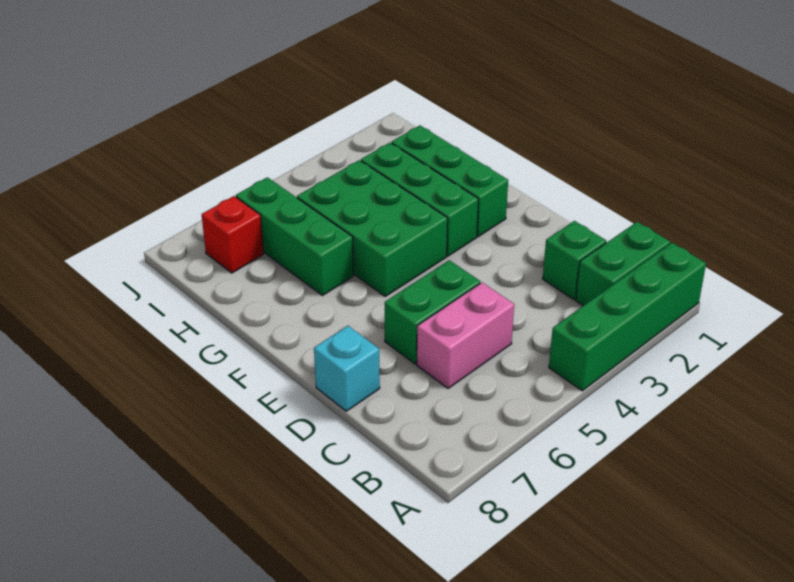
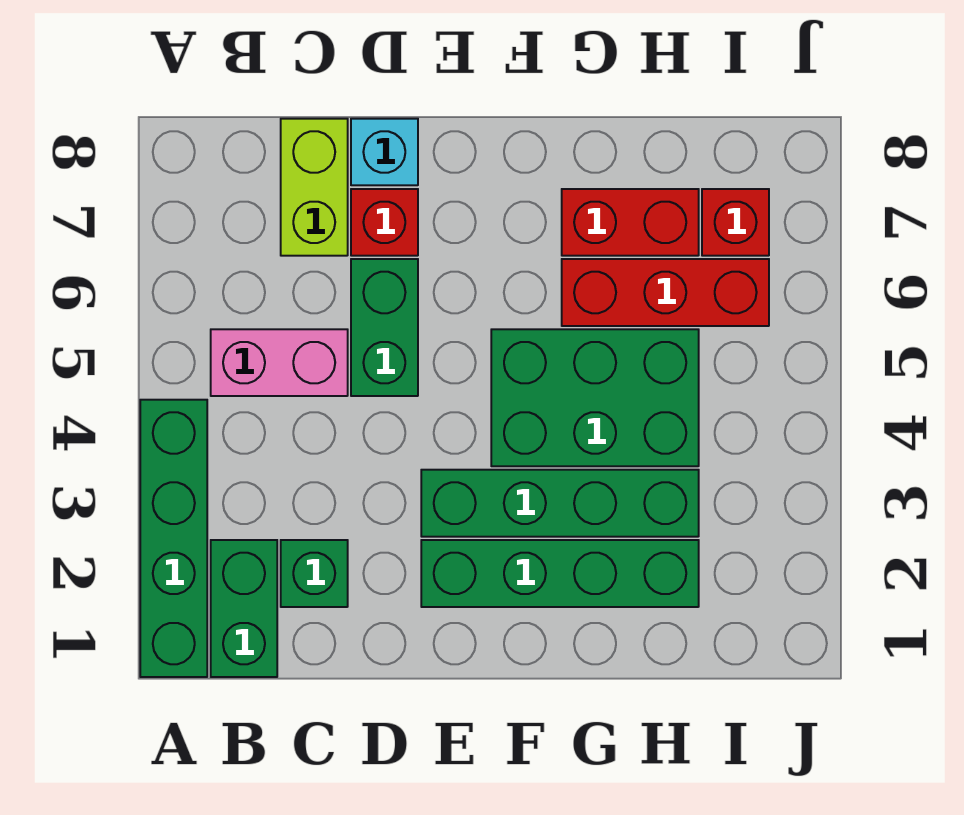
pink 1x2 brick [417,283,514,388] -> pink 1x2 brick turned to [211,329,348,396]
none -> lime 1x2 brick [281,119,348,256]
none -> red 1x1 brick [351,189,418,256]
green 1x3 brick [392,125,508,237] -> green 1x4 brick [421,540,699,607]
green 1x3 brick [361,143,478,256] -> green 1x4 brick [421,470,699,537]
green 1x3 brick [236,177,354,296] -> red 1x3 brick [562,259,769,326]
none -> red 1x2 brick [562,189,699,256]

